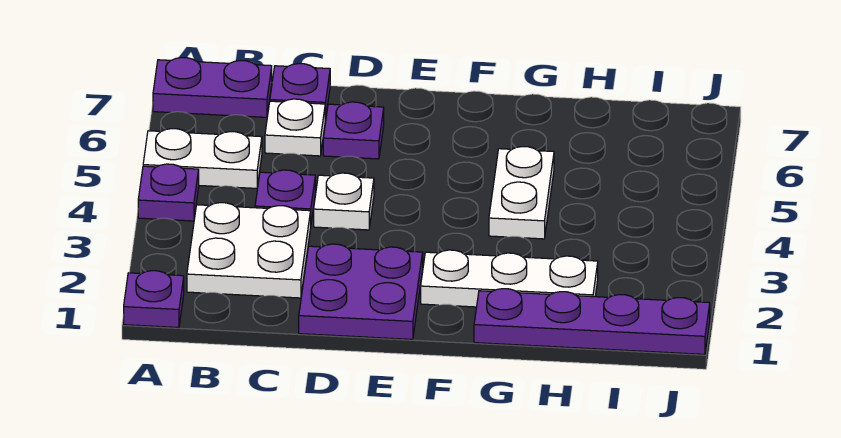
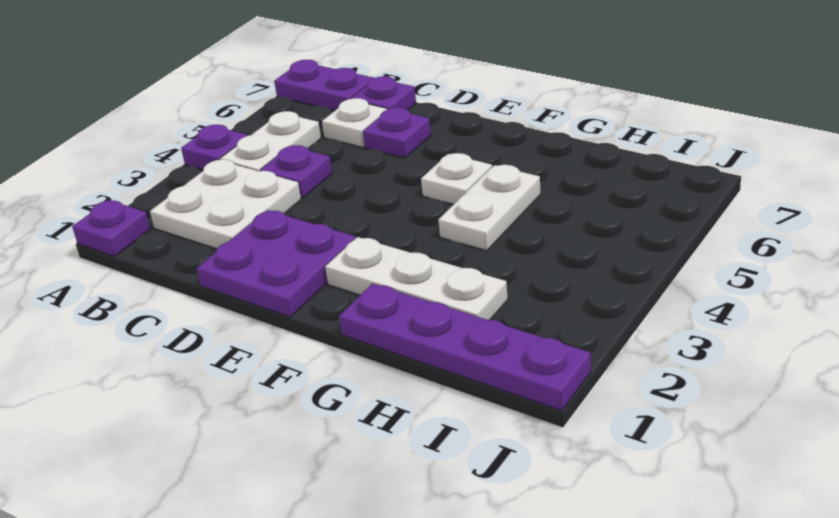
white 1x2 plate [143,129,262,188] -> white 1x2 plate turned to [220,111,321,171]
white 1x1 plate [314,173,374,230] -> white 1x1 plate moved to [421,153,492,204]

